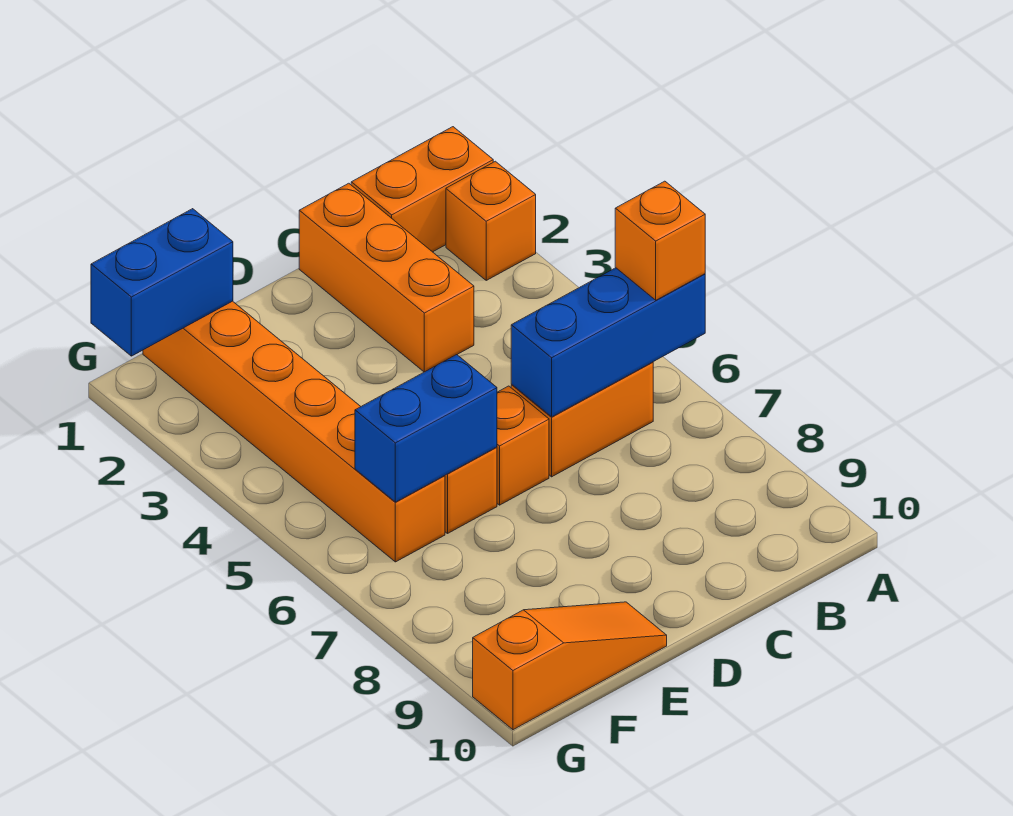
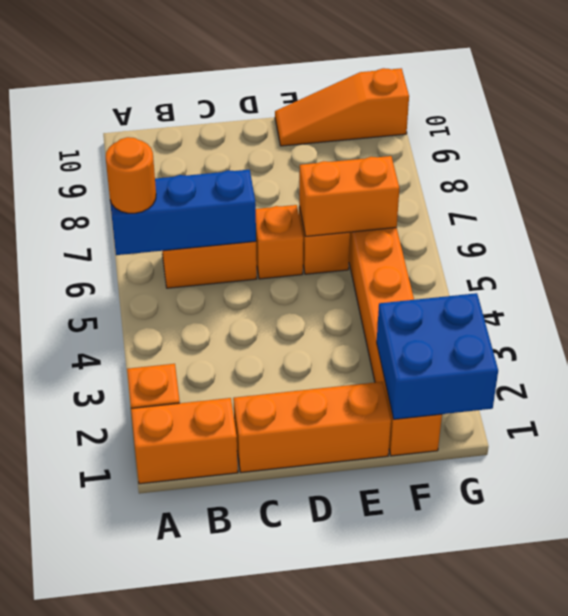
orange 1x1 brick [615,181,705,300] -> orange 1x1 round brick [106,137,156,213]
orange 1x3 brick [299,183,474,372] -> orange 1x3 brick turned to [233,382,391,472]
blue 1x2 brick [355,355,497,502] -> orange 1x2 brick [299,156,399,236]
blue 1x2 brick [91,209,233,356] -> blue 2x2 brick [377,293,498,419]

